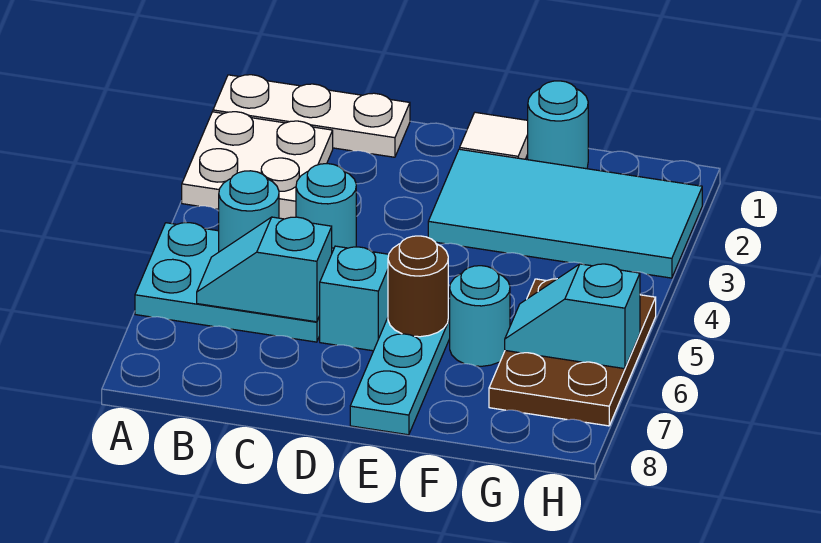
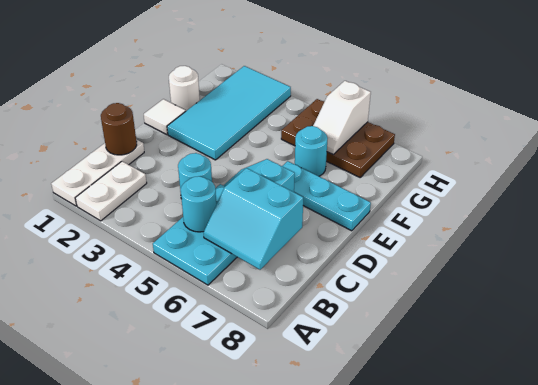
white 2x2 plate [182,112,333,219] -> white 1x2 plate [75,161,147,221]
cyan 1x2 slope [197,217,332,322] -> cyan 2x2 slope [204,168,303,270]
brown 1x1 round brick [388,236,448,337] -> brown 1x1 round brick moved to [101,103,137,155]
cyan 1x1 round brick [528,81,588,169] -> white 1x1 round brick [169,66,200,111]
cyan 1x2 slope [505,264,640,369] -> white 1x2 slope [313,81,371,154]

